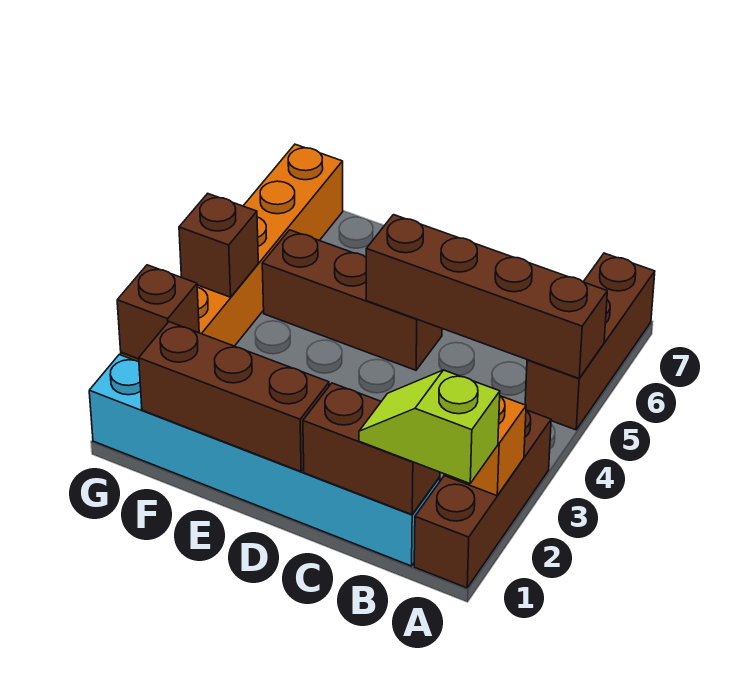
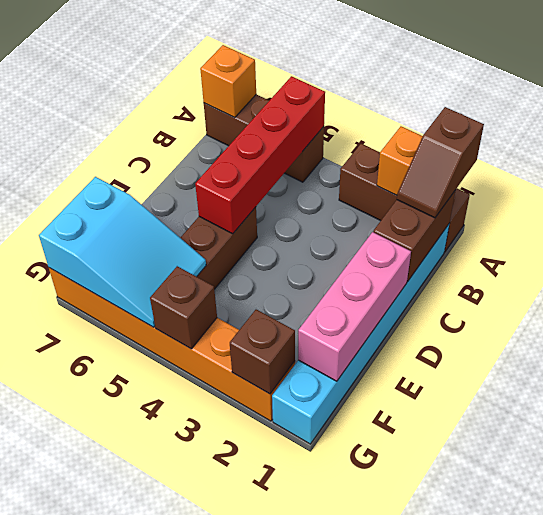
lime 1x2 slope [359,370,500,483] -> brown 1x2 slope [397,107,484,218]
brown 1x4 brick [366,215,607,378] -> red 1x4 brick [195,76,325,234]
none -> orange 1x1 brick [200,45,256,118]
brown 1x3 brick [139,322,329,472] -> pink 1x3 brick [298,232,411,381]
none -> cyan 2x3 slope [39,177,206,327]

